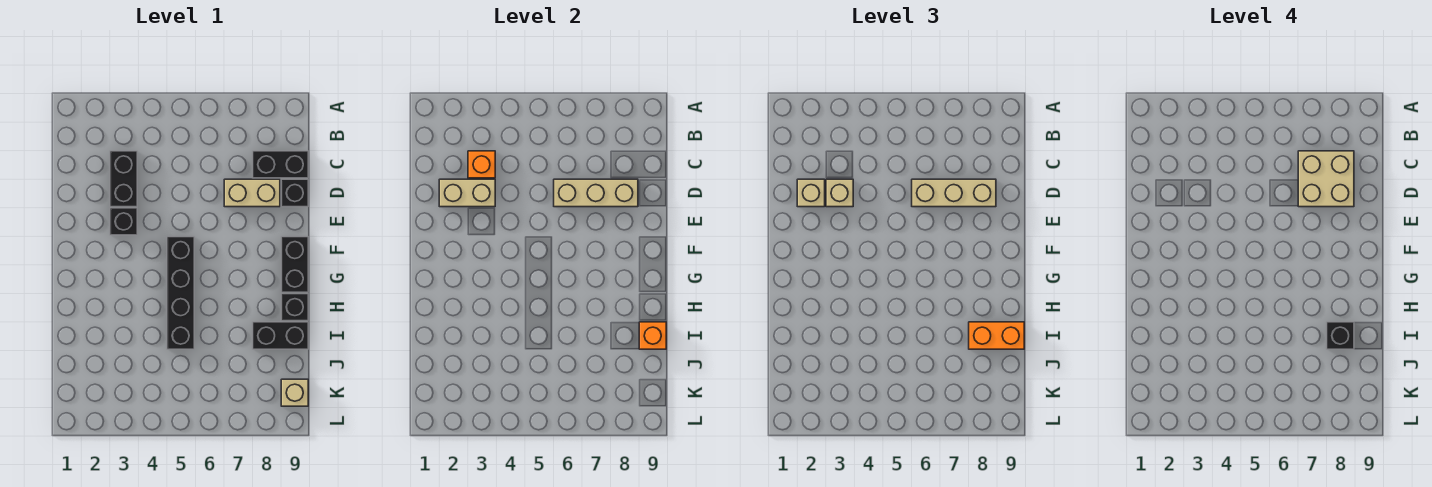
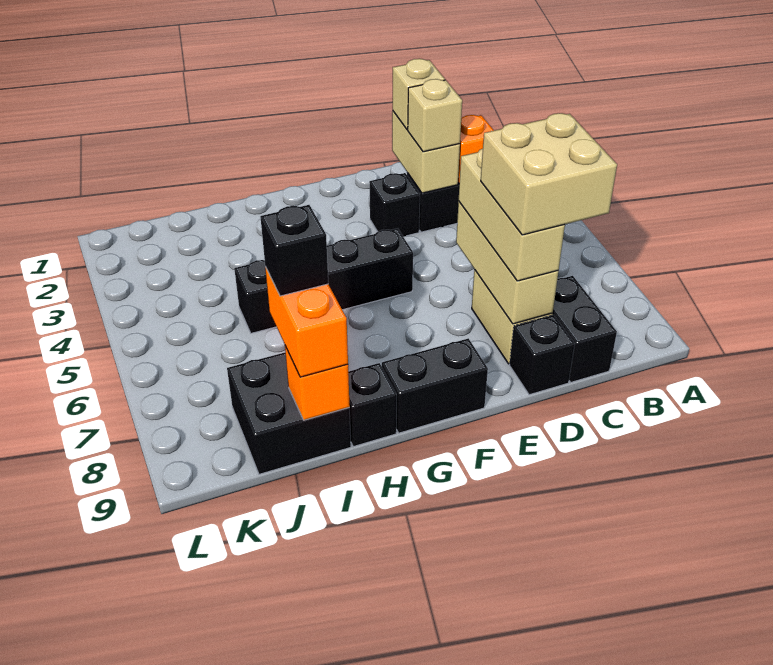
black 1x2 brick [253,322,308,349] -> black 2x2 brick [227,352,351,474]
tan 1x1 brick [281,379,308,406] -> none

